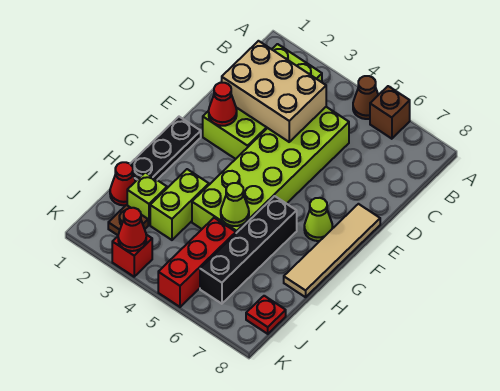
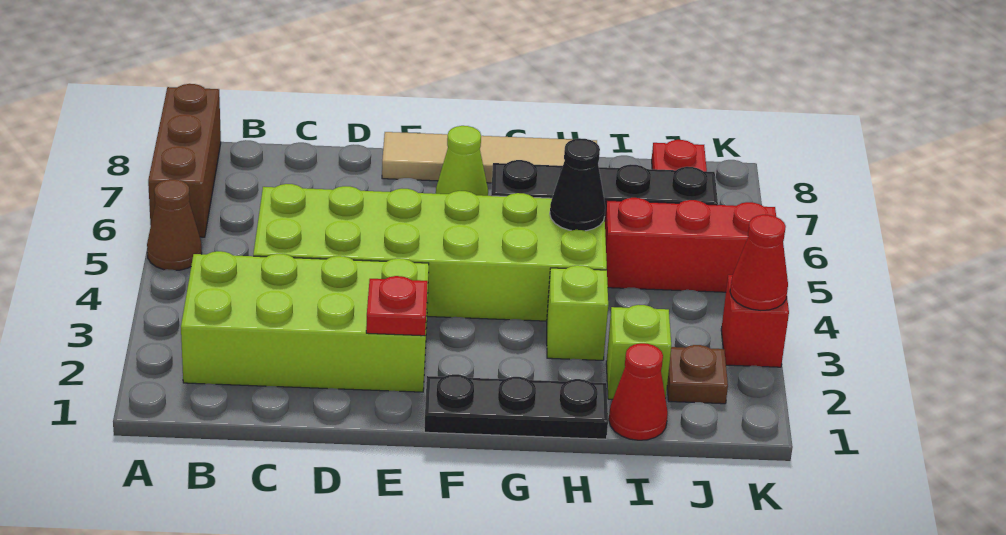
brown 1x1 brick [370,86,410,139] -> brown 1x3 brick [148,84,221,237]
tan 2x3 brick [222,41,326,142] -> none
red 1x1 cone [209,83,237,126] -> red 1x1 plate [366,276,428,336]
lime 1x2 brick [150,169,209,240] -> lime 1x1 brick [547,265,608,360]
lime 1x1 cone [221,183,249,226] -> black 1x1 cone [550,138,605,231]

